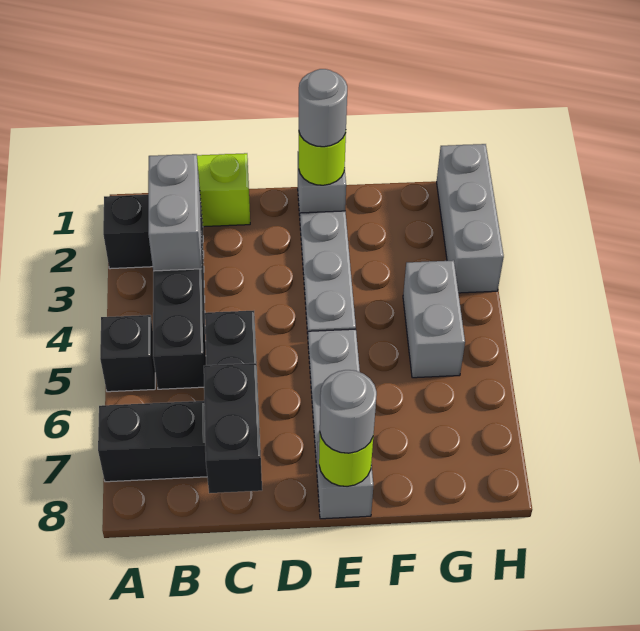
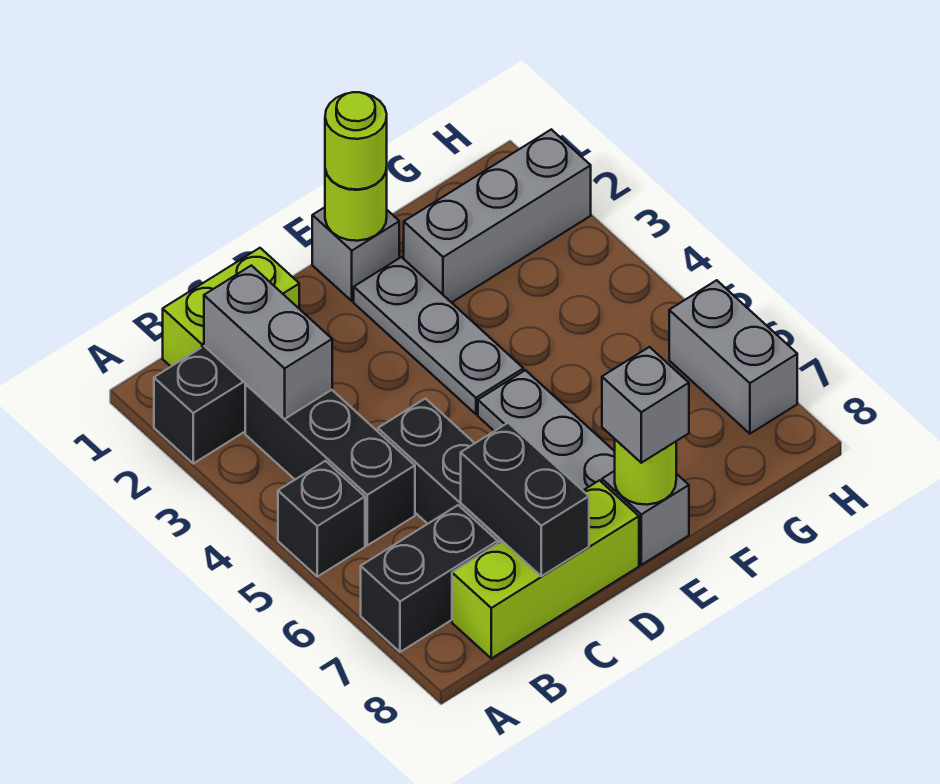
none -> lime 1x3 brick [452,480,639,658]
grey 1x1 round brick [299,69,347,147] -> lime 1x1 round brick [325,92,387,190]
grey 1x1 round brick [320,370,377,453] -> grey 1x1 brick [602,347,689,463]
grey 1x2 brick [403,260,465,378] -> grey 1x2 brick moved to [669,280,797,434]
grey 1x3 brick [437,144,504,293] -> grey 1x3 brick turned to [404,129,591,303]

